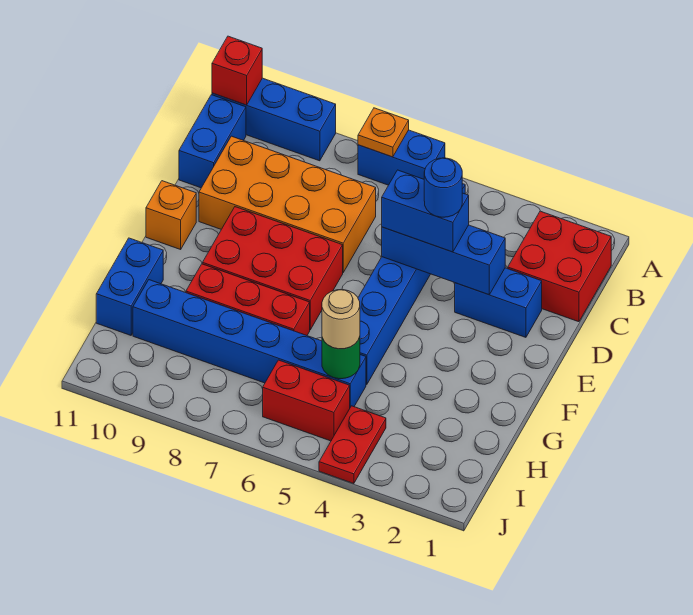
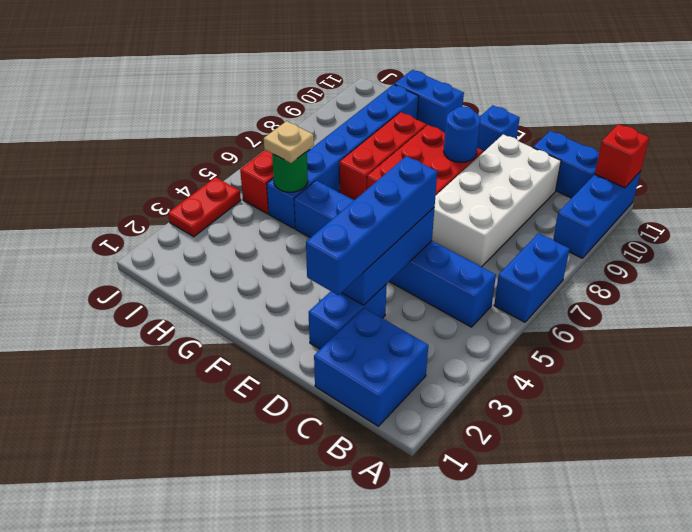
orange 1x1 plate [358,108,409,157] -> none
red 2x2 brick [508,211,611,322] -> blue 2x2 brick [314,308,428,426]
orange 2x4 brick [199,136,376,272] -> white 2x4 brick [432,134,561,267]
blue 1x2 brick [382,170,469,252] -> blue 1x4 brick [306,156,437,295]
blue 1x1 round brick [424,158,462,217] -> blue 1x1 round brick moved to [444,106,480,163]
orange 1x1 brick [146,181,196,249] -> blue 1x1 brick [477,106,520,152]
tan 1x1 round brick [322,290,360,349] -> tan 1x1 plate [264,121,314,163]
red 1x2 plate [319,406,386,484] -> red 1x2 plate turned to [168,177,241,237]

